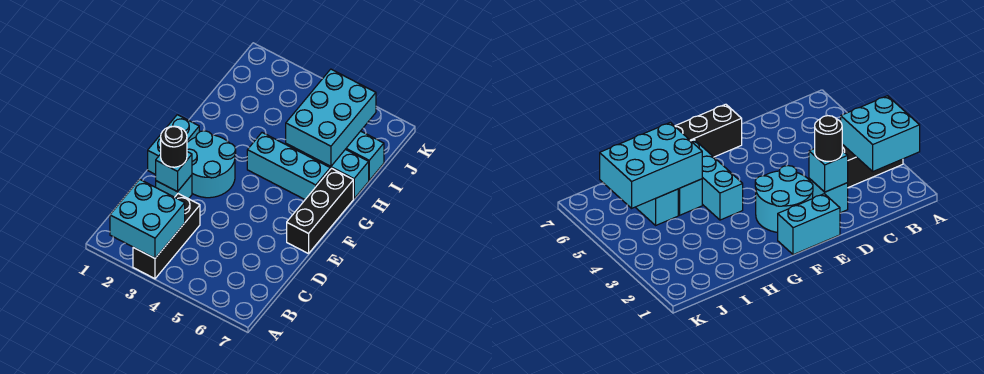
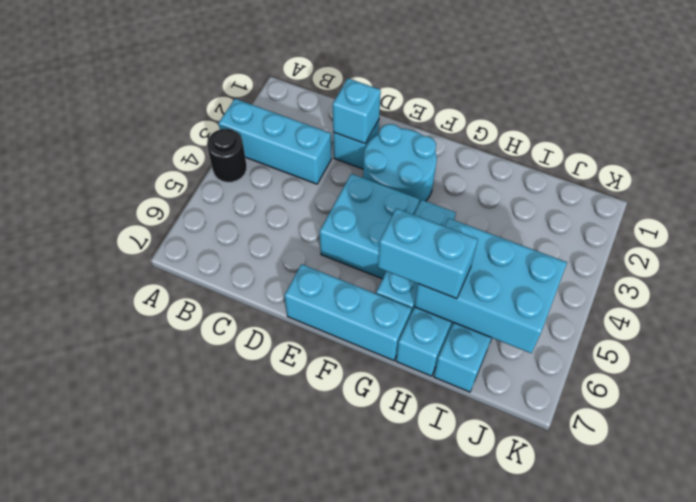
cyan 2x2 brick [110,179,185,258] -> cyan 2x2 brick moved to [319,174,420,279]
black 1x3 brick [133,194,200,279] -> cyan 1x3 brick [219,99,332,184]
black 1x1 round brick [161,126,187,167] -> black 1x1 round brick moved to [207,129,247,182]
cyan 1x2 brick [148,115,199,175] -> cyan 1x2 brick moved to [378,208,478,299]
black 1x3 brick [287,168,353,254] -> cyan 1x3 brick [284,264,412,361]

